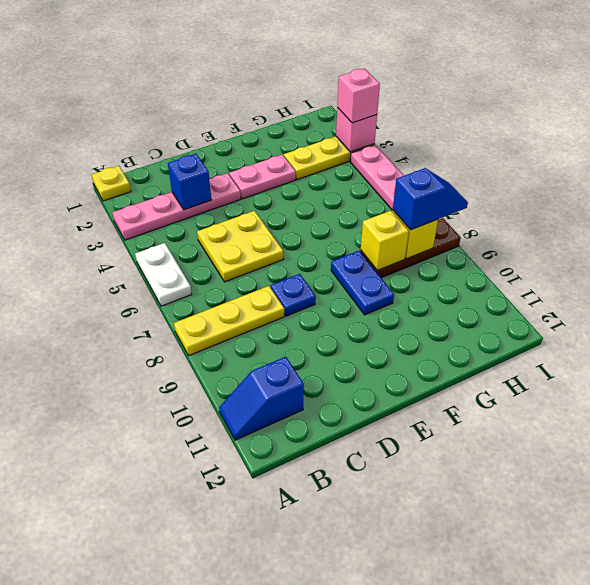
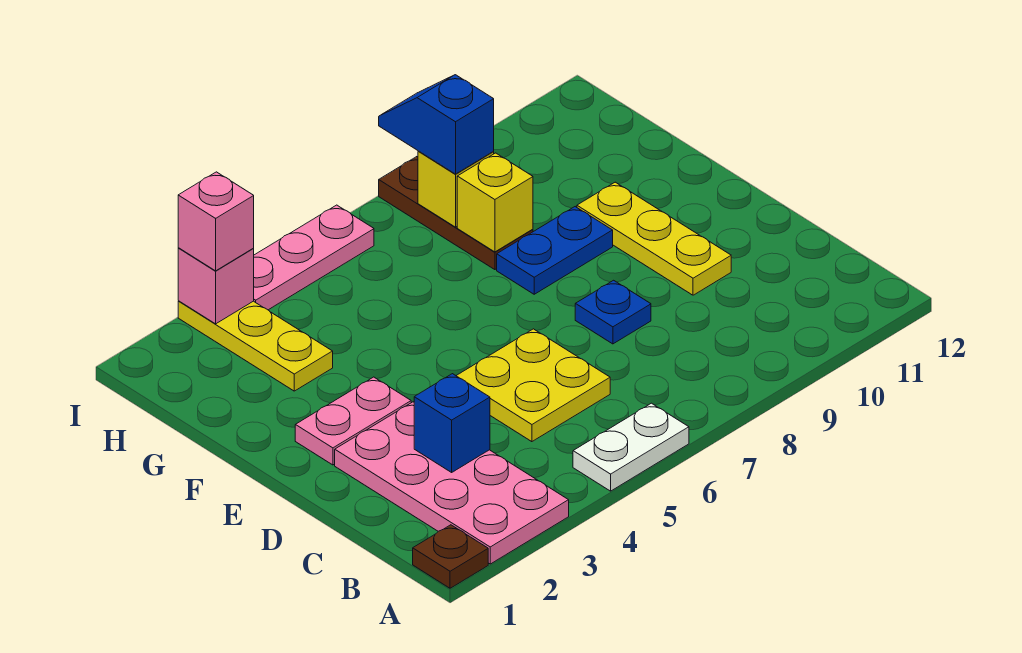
yellow 1x1 plate [92,166,131,201] -> brown 1x1 plate [413,525,488,588]
pink 1x4 plate [112,173,241,240] -> pink 2x4 plate [335,402,569,564]
yellow 1x3 plate [174,286,284,356] -> yellow 1x3 plate moved to [577,182,731,295]
blue 1x2 slope [219,357,304,440] -> none
pink 1x2 plate [229,155,296,199] -> pink 1x2 plate turned to [295,377,411,465]

